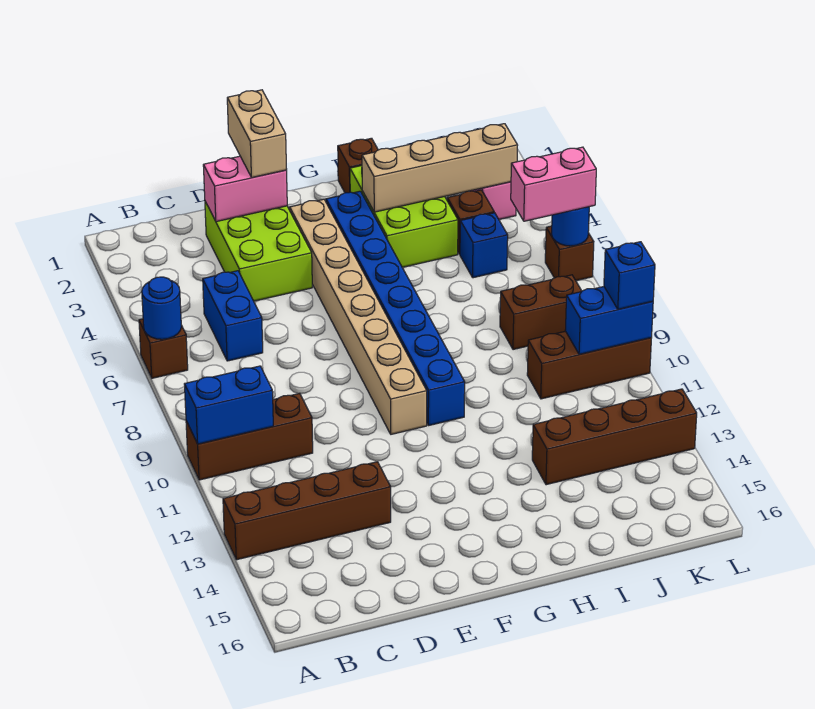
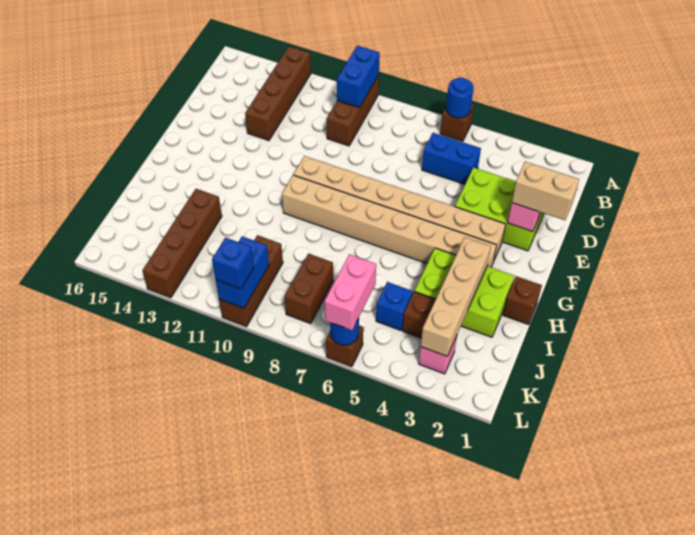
blue 1x8 brick [326,191,465,426] -> tan 1x8 brick [282,175,496,267]

